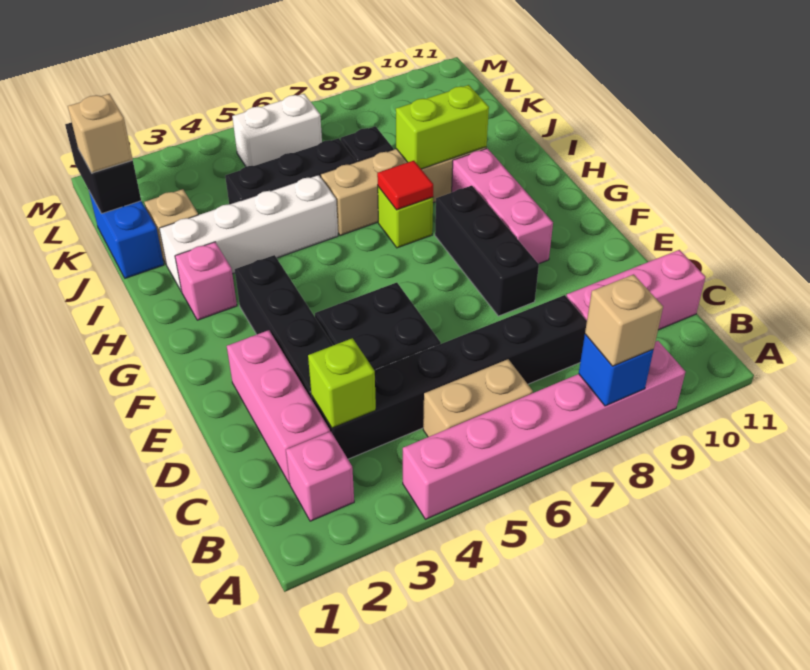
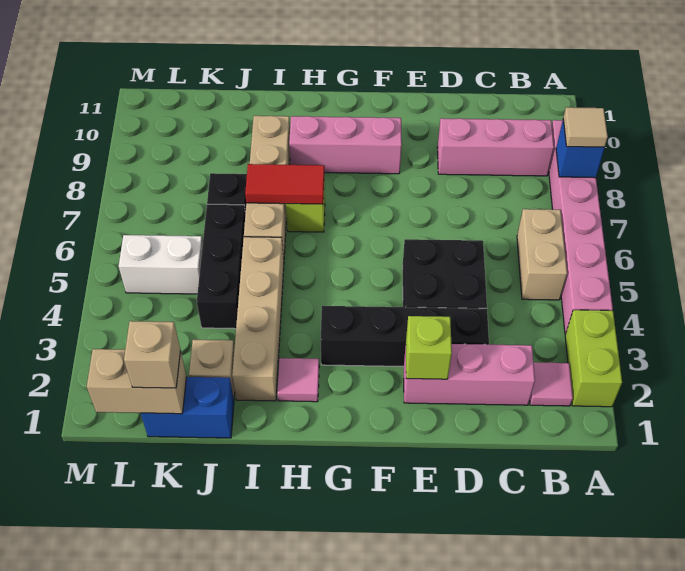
tan 1x1 brick [585,274,663,366] -> tan 1x1 tile [563,107,608,147]
pink 1x1 brick [286,431,354,521] -> pink 1x1 tile [530,362,573,406]
black 1x6 brick [312,295,587,459] -> none
lime 1x1 brick [308,338,376,428] -> lime 1x1 brick moved to [406,316,452,379]
pink 1x3 brick [566,250,706,330] -> pink 1x3 brick turned to [437,118,554,176]
black 1x3 brick [435,186,539,316] -> none
pink 1x1 brick [175,242,237,320] -> pink 1x1 tile [277,358,319,402]
red 1x1 tile [377,161,433,210] -> red 1x2 tile [245,164,324,204]
white 1x4 brick [159,175,338,291] -> tan 1x4 brick [232,237,284,401]
lime 1x2 brick [396,85,489,169] -> lime 1x2 brick moved to [565,310,622,407]
black 1x2 brick [65,122,141,214] -> tan 1x2 brick [87,349,187,414]
white 1x2 brick [232,94,322,166] -> white 1x2 brick turned to [119,235,203,294]

